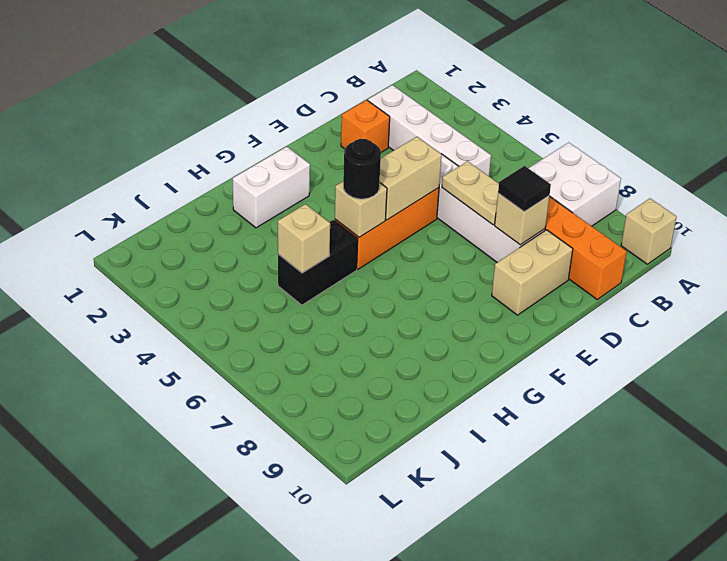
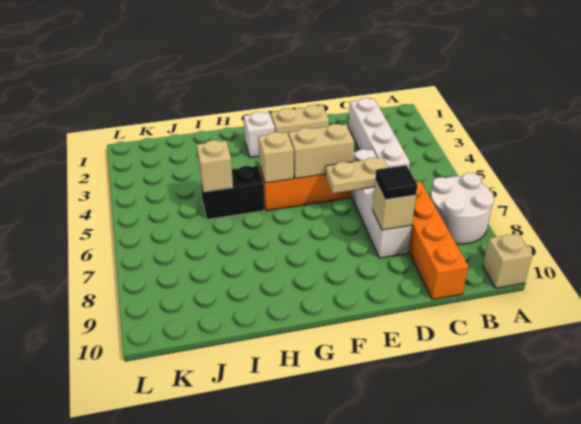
white 2x2 brick [528,142,621,226] -> white 2x2 round brick [430,173,494,244]
orange 1x1 brick [341,100,390,152] -> none
tan 1x2 plate [442,161,499,225] -> tan 1x2 plate turned to [325,158,388,193]
tan 1x2 brick [492,230,573,315] -> tan 1x2 brick moved to [271,105,329,134]
white 1x2 brick [233,147,310,228] -> white 1x1 brick [244,112,275,157]
black 1x1 round brick [343,139,381,199] -> none

